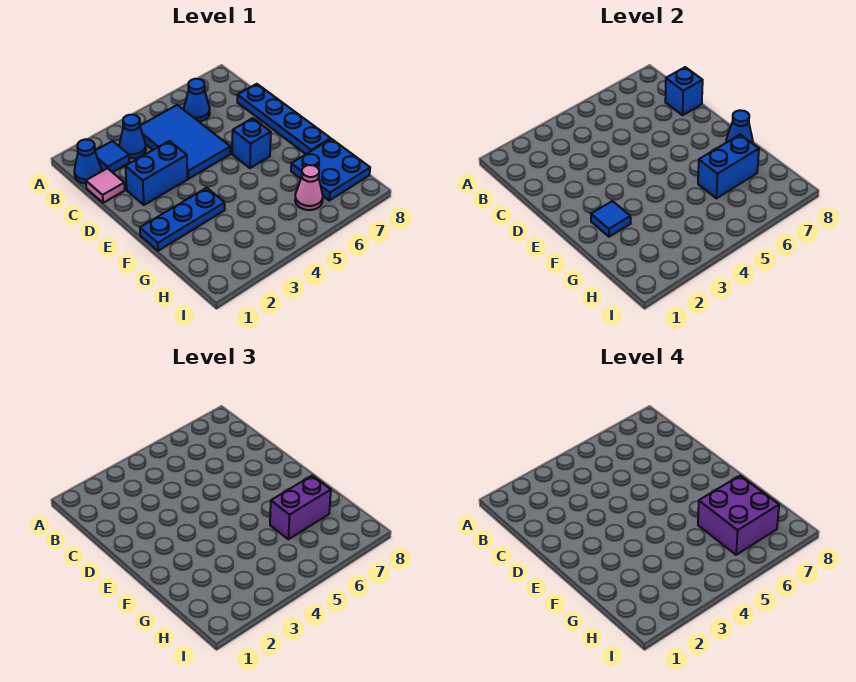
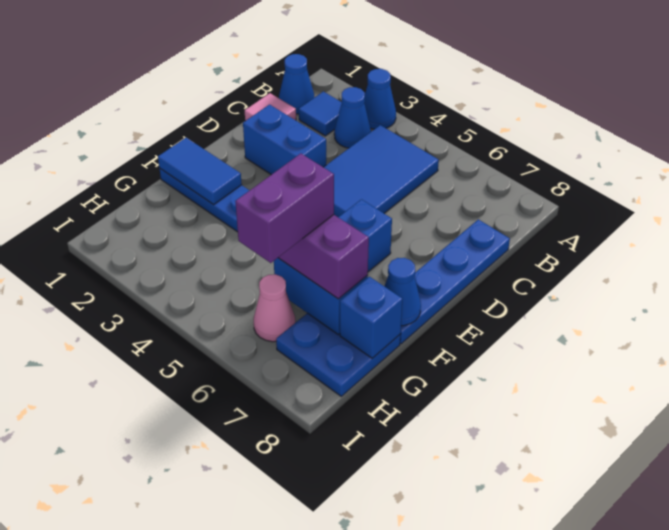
blue 1x1 cone [184,79,210,122] -> blue 1x1 cone moved to [364,69,396,129]
blue 1x1 brick [665,67,703,115] -> blue 1x1 brick moved to [340,277,402,358]
blue 1x1 tile [591,201,631,237] -> blue 1x2 tile [158,138,242,205]
purple 2x2 brick [698,476,779,555] -> purple 1x2 brick [235,154,334,263]

